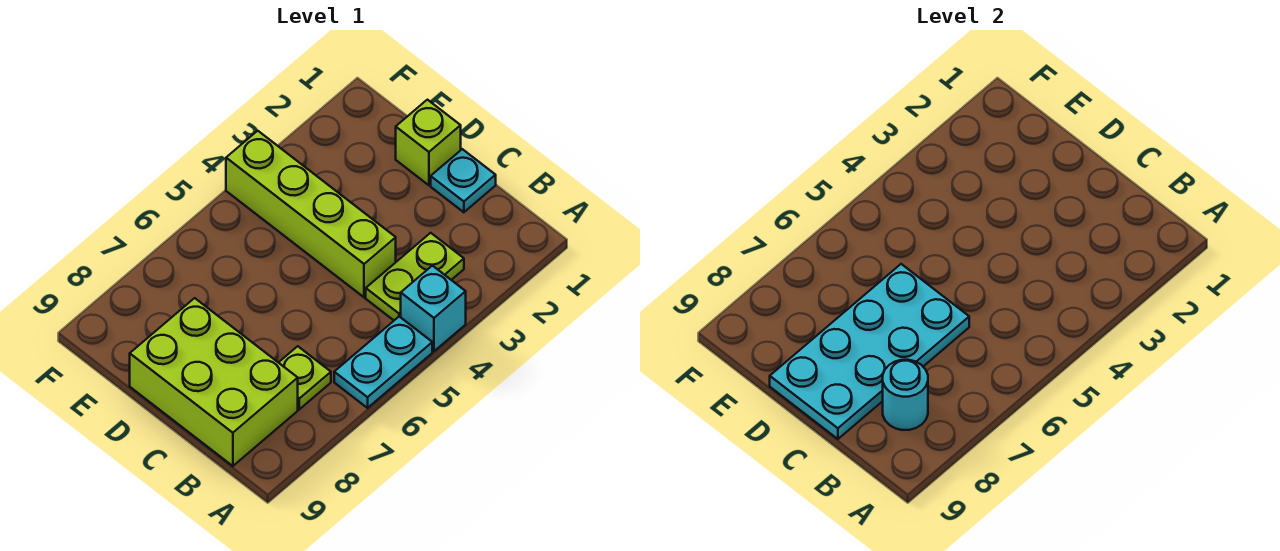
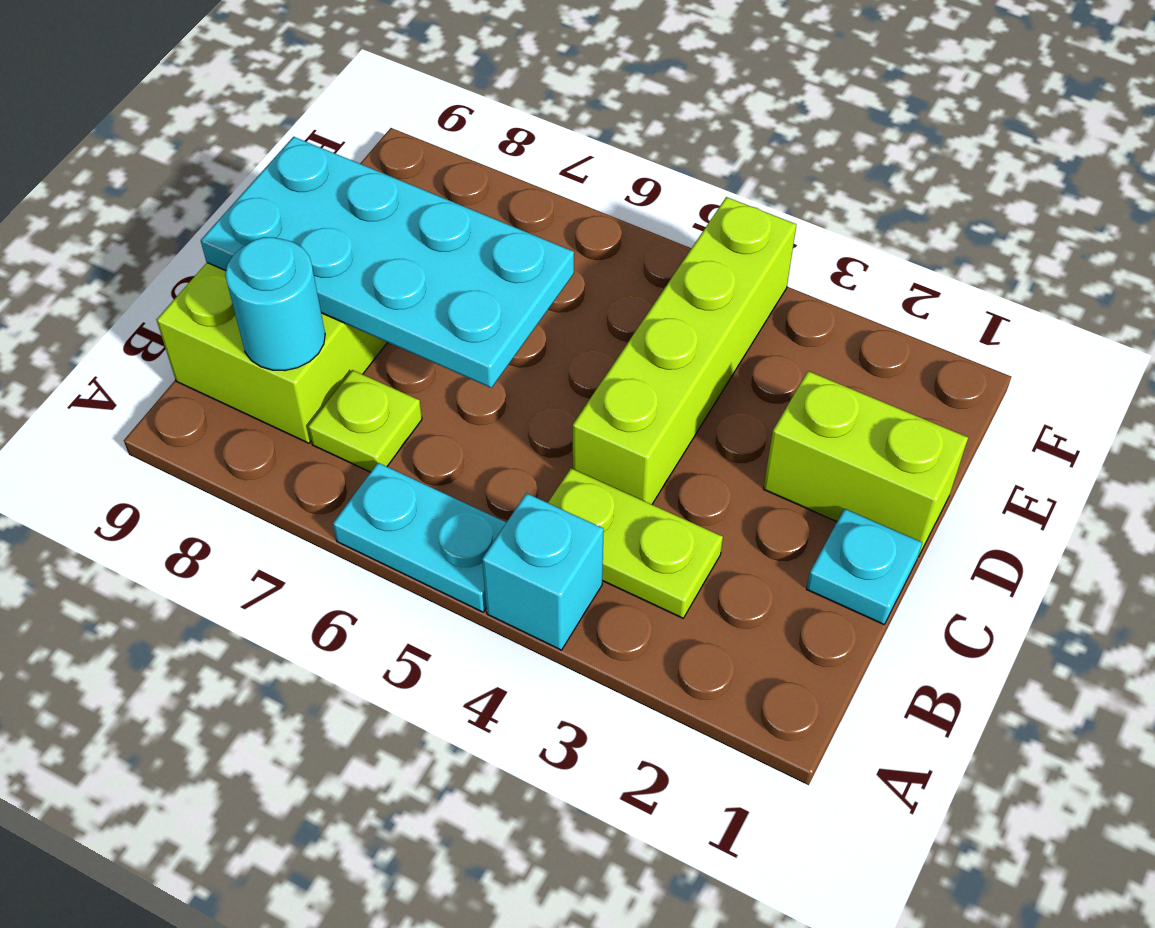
lime 1x1 brick [396,100,461,185] -> lime 1x2 brick [763,371,968,557]

